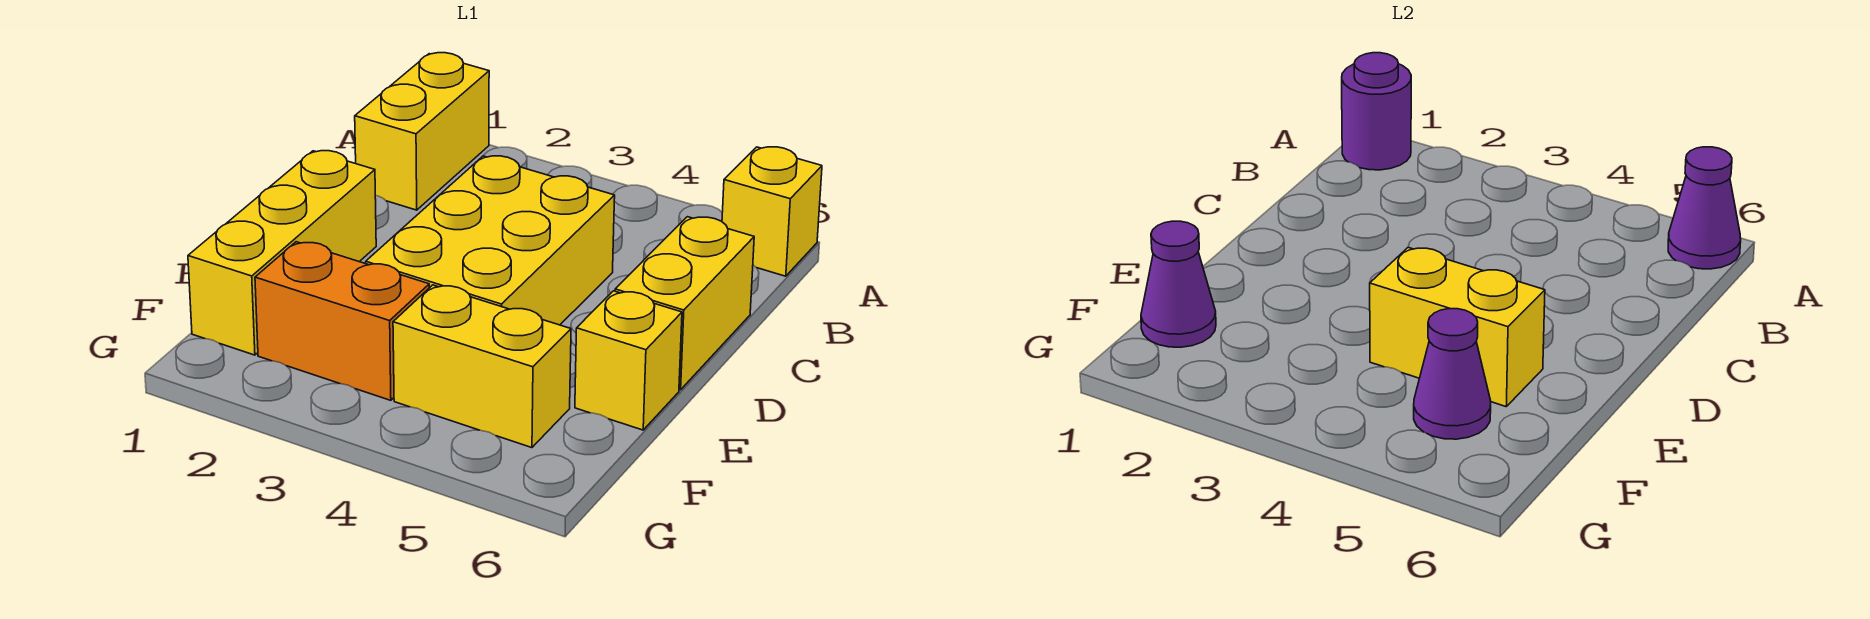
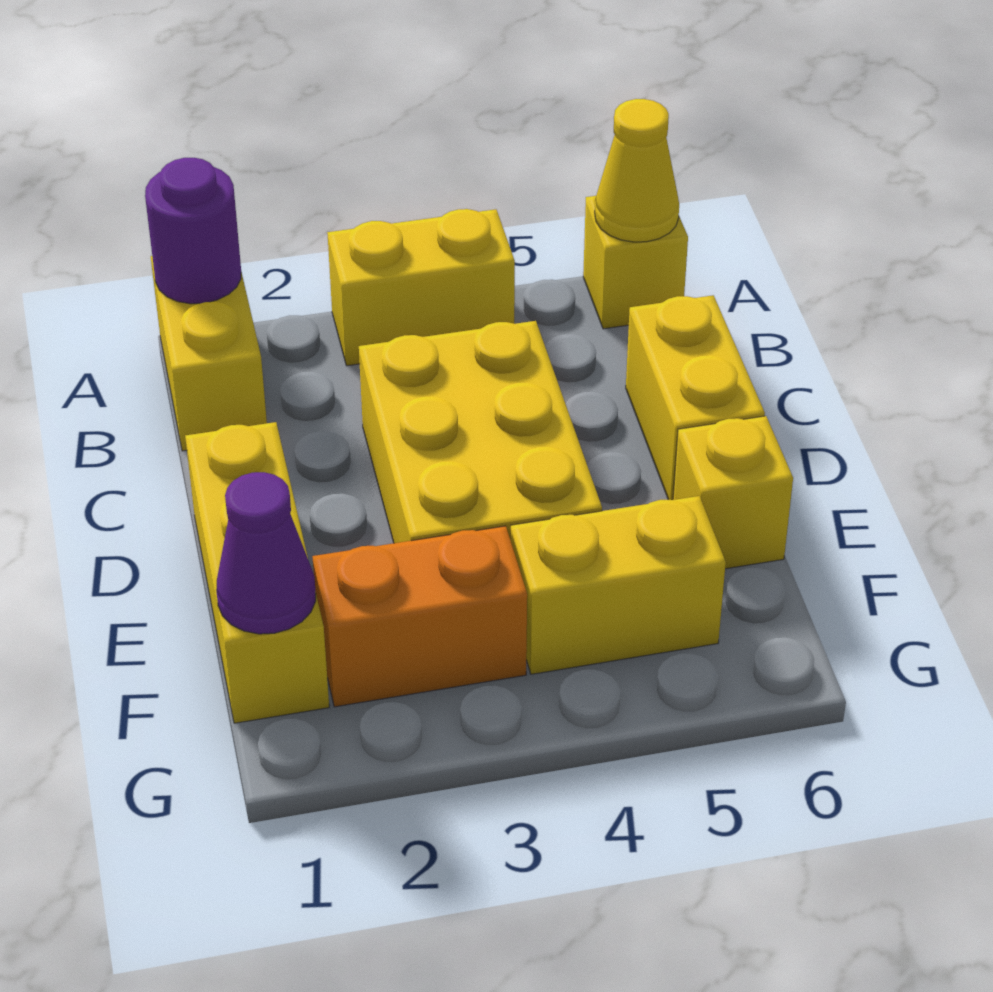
purple 1x1 cone [1668,147,1741,269] -> yellow 1x1 cone [595,99,679,242]
yellow 1x2 brick [1370,247,1545,407] -> yellow 1x2 brick moved to [327,209,515,366]
purple 1x1 cone [1414,309,1491,439] -> none

